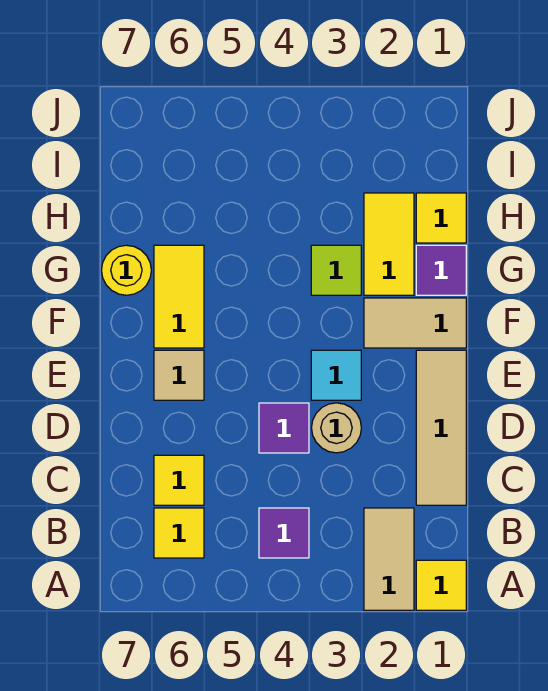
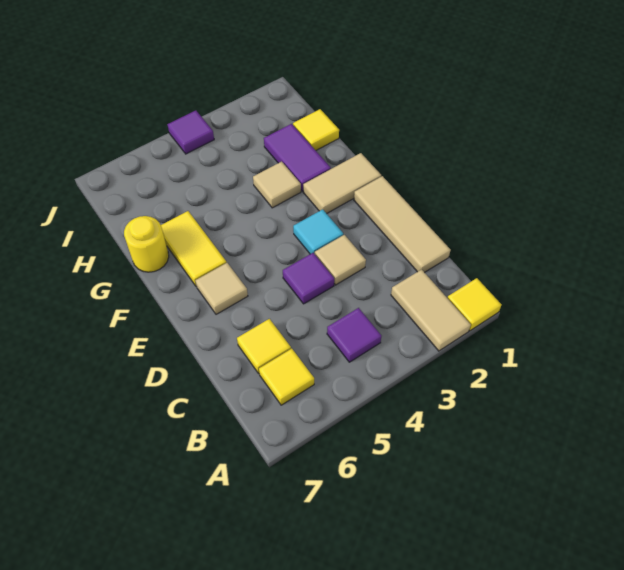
tan 1x1 round brick [312,403,361,453] -> tan 1x1 tile [315,235,366,285]
purple 1x1 tile [416,245,466,295] -> purple 1x1 tile moved to [167,110,214,154]
yellow 1x2 tile [364,193,414,295] -> purple 1x2 tile [264,124,331,191]
lime 1x1 tile [311,245,361,295] -> tan 1x1 tile [253,161,301,208]

